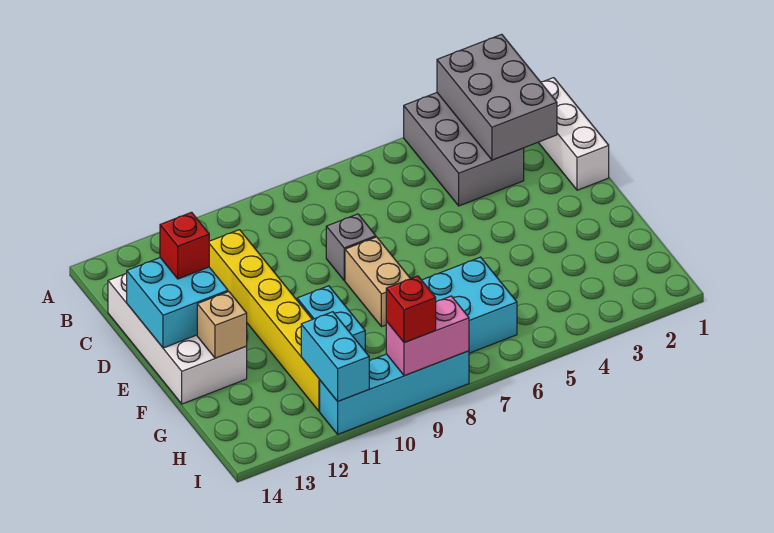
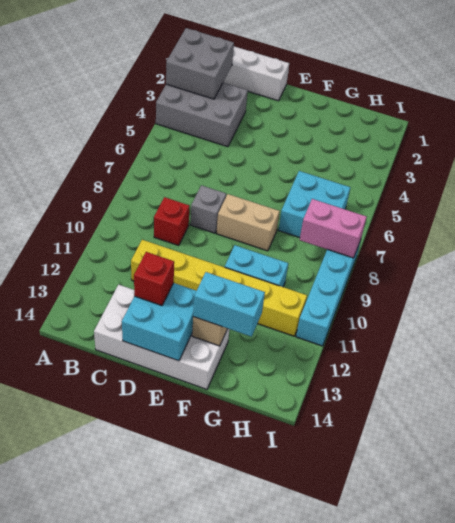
grey 2x3 brick [437,34,557,160] -> grey 2x2 brick [166,28,234,99]
cyan 1x2 brick [301,312,369,401] -> cyan 1x2 brick moved to [193,272,265,337]
pink 1x2 brick [386,296,469,376] -> pink 1x2 brick turned to [300,199,367,258]
red 1x1 brick [386,276,436,343] -> red 1x1 brick moved to [154,197,190,245]

